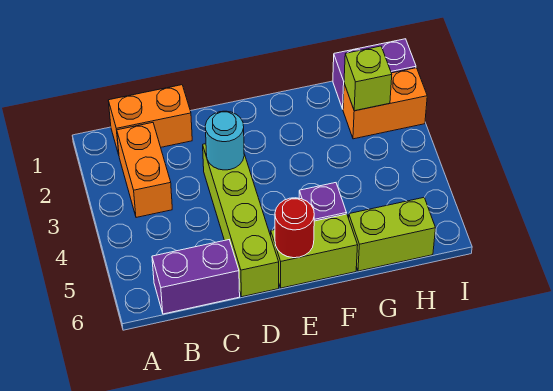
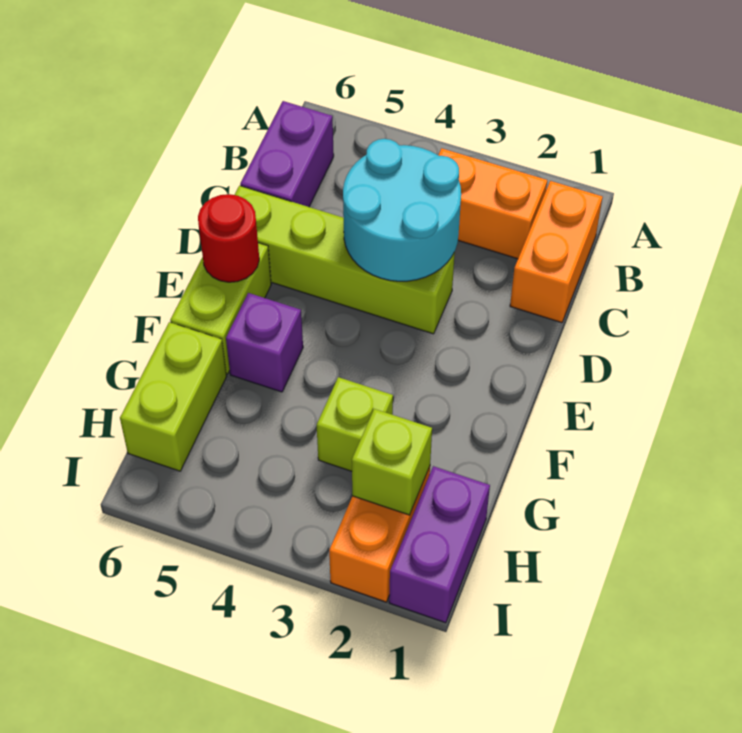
cyan 1x1 round brick [205,111,244,170] -> cyan 2x2 round brick [343,139,461,281]
none -> lime 1x1 brick [317,377,393,471]

